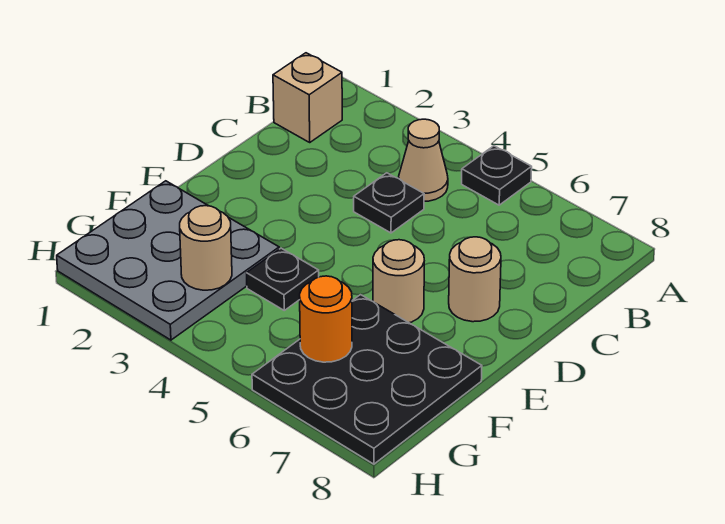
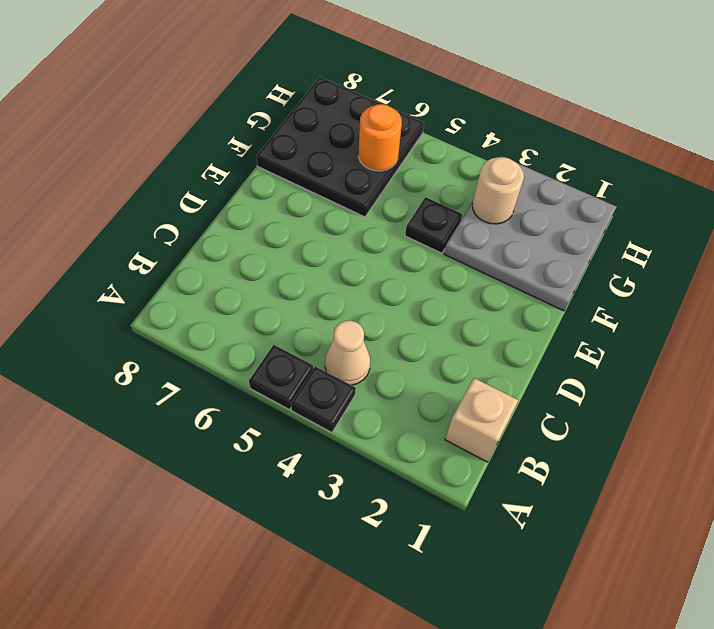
black 1x1 plate [354,173,424,233] -> black 1x1 plate moved to [291,366,356,432]
tan 1x1 round brick [449,237,501,322] -> none
tan 1x1 round brick [373,240,424,323] -> none

